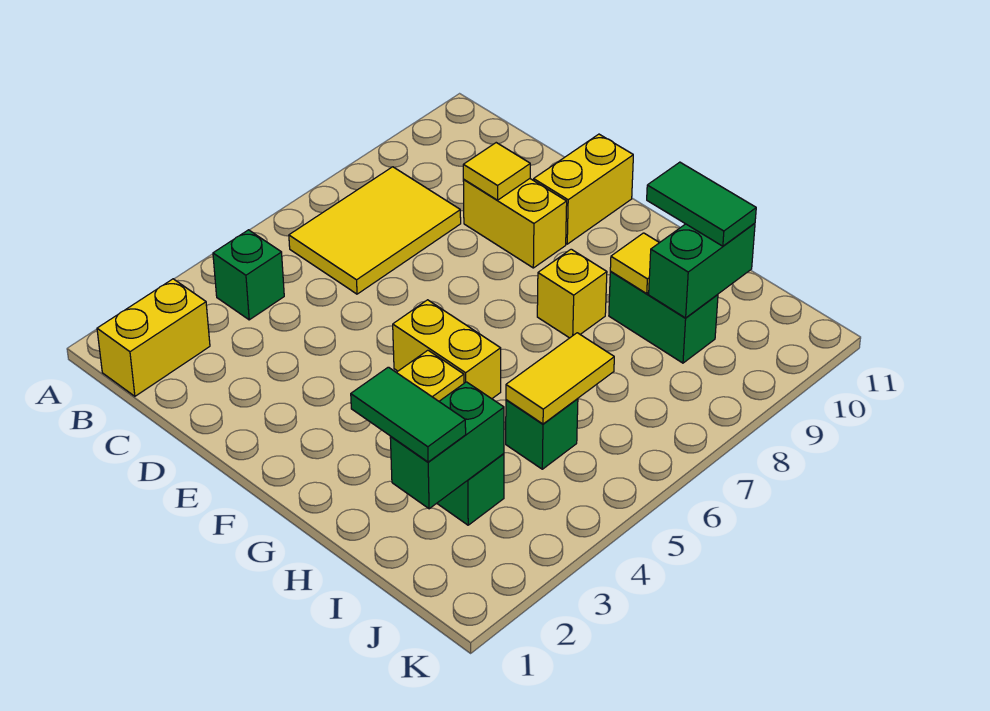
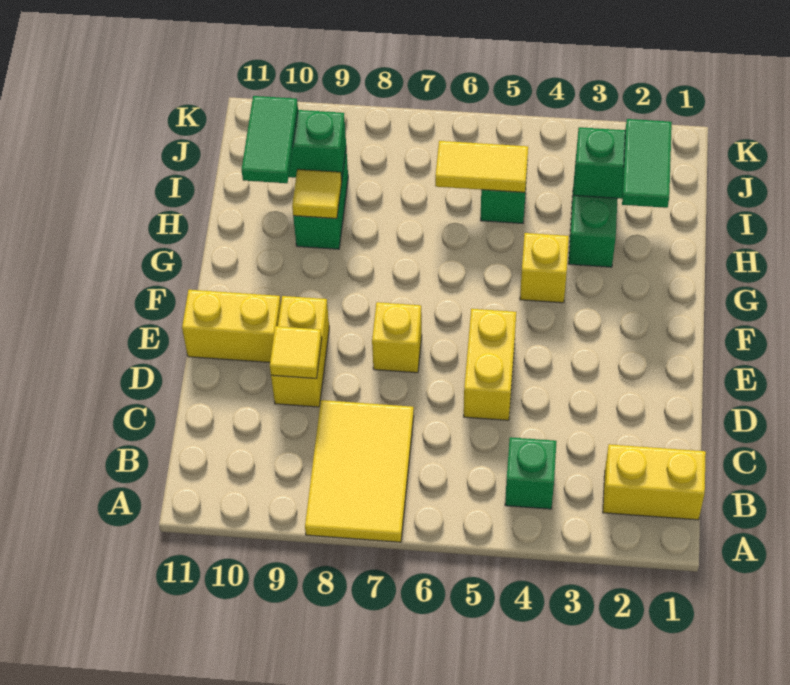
yellow 2x3 tile [289,167,461,294] -> yellow 2x3 tile turned to [305,400,414,542]
yellow 1x2 brick [393,300,501,399] -> yellow 1x2 brick moved to [464,309,516,420]
yellow 1x1 brick [537,249,607,338] -> yellow 1x1 brick moved to [372,302,422,373]

